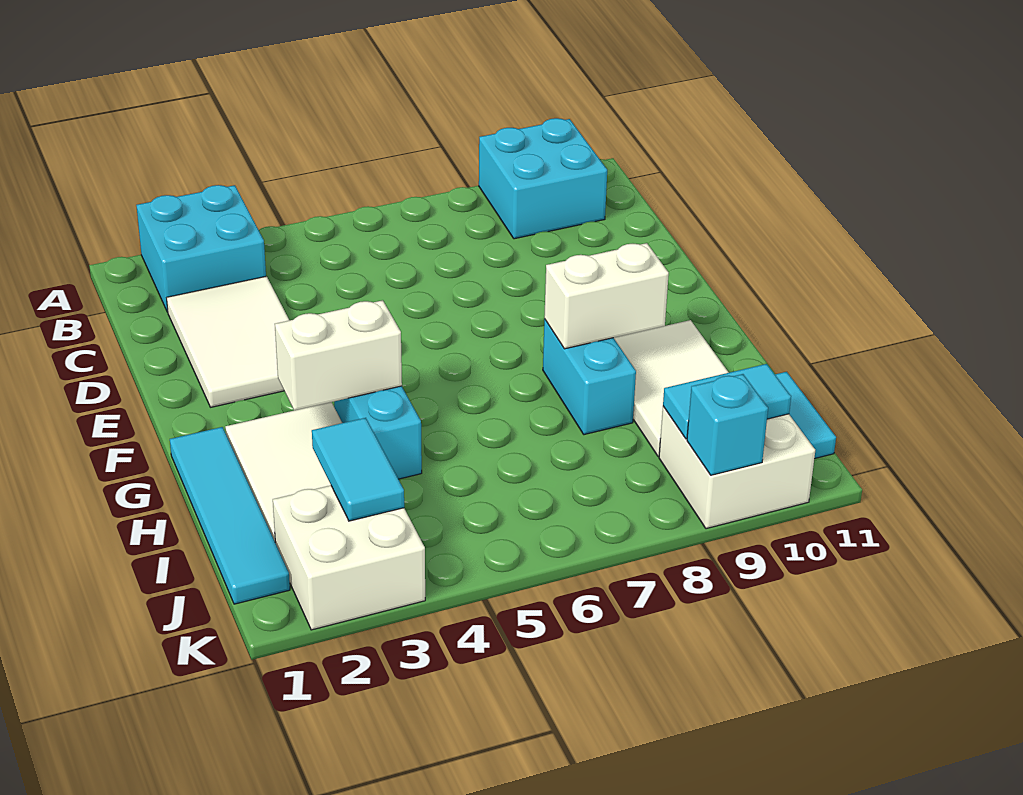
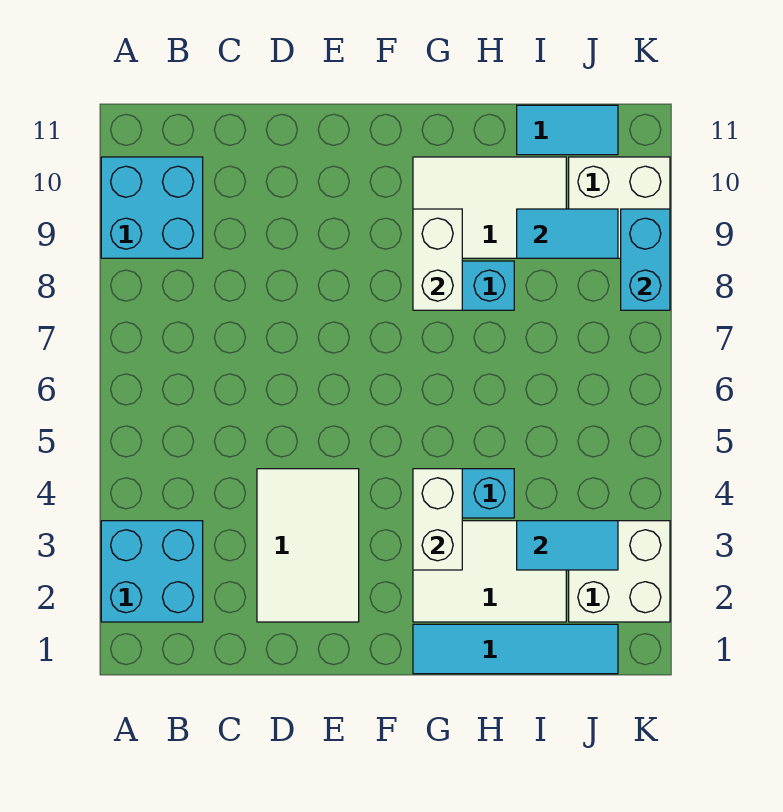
white 2x3 tile [167,276,289,407] -> white 2x3 tile turned to [257,469,359,622]
cyan 1x2 tile [663,364,791,439] -> cyan 1x2 tile turned to [517,209,618,258]
cyan 1x1 brick [687,374,768,475] -> cyan 1x2 brick [621,209,670,310]

